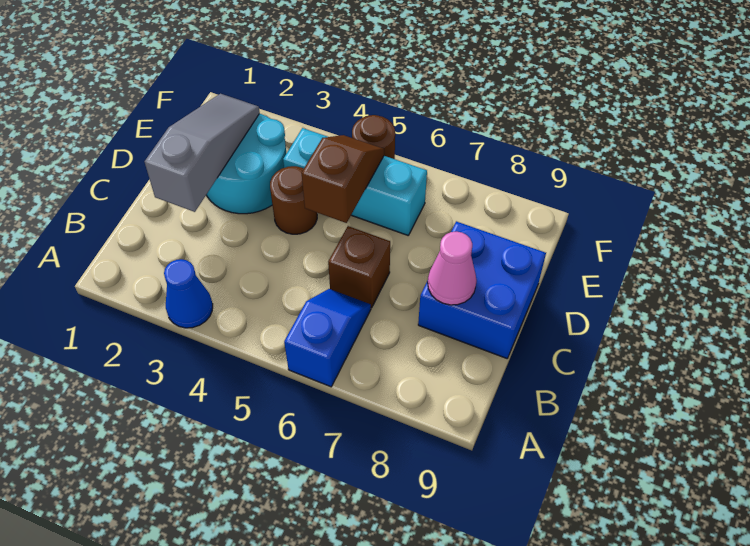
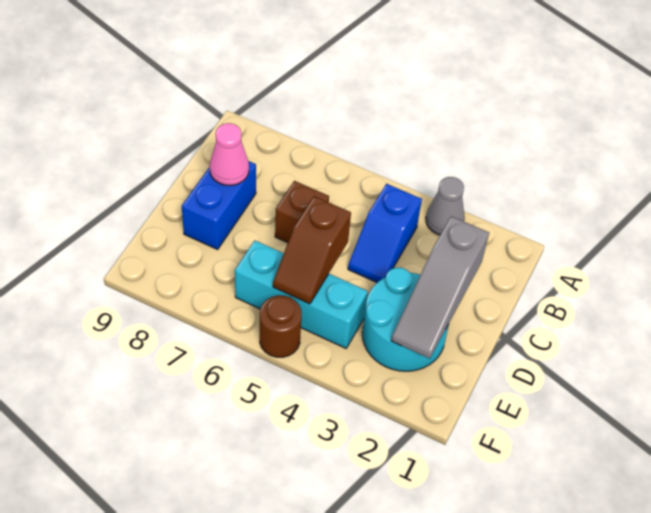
blue 1x1 cone [164,259,213,328] -> grey 1x1 cone [426,177,465,235]
blue 1x2 slope [284,289,371,387] -> blue 1x2 slope moved to [348,184,422,282]
blue 2x2 brick [418,221,546,358] -> blue 1x2 brick [182,161,256,249]
brown 1x1 round brick [270,166,317,234] -> none

